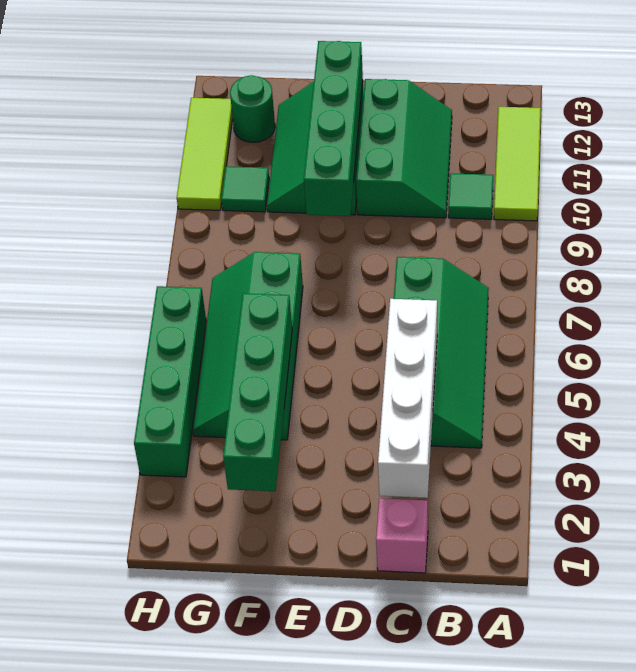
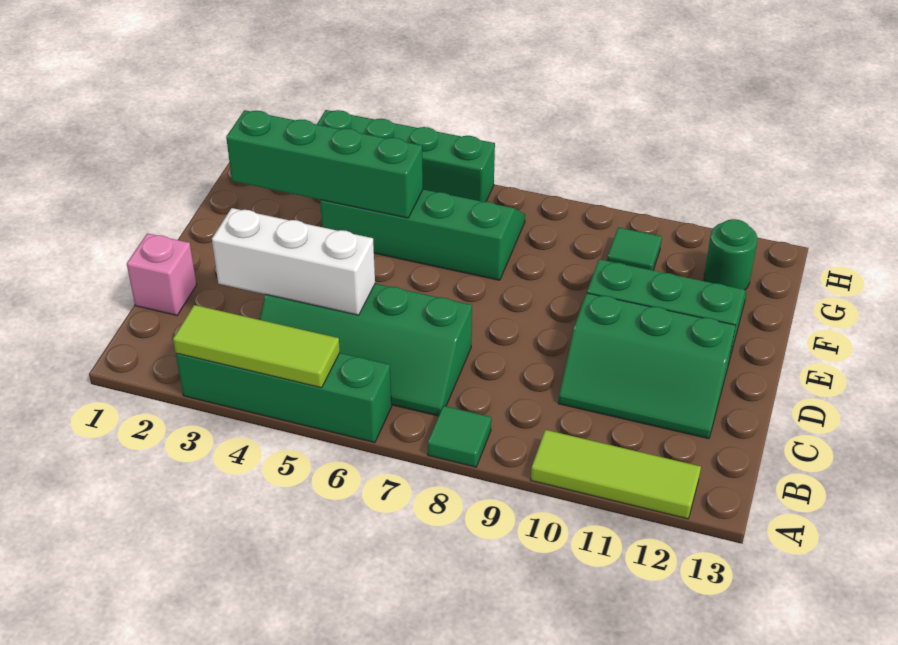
green 1x1 tile [448,173,493,219] -> green 1x1 tile moved to [428,406,491,467]
white 1x4 brick [378,299,437,498] -> white 1x3 brick [212,208,375,315]
green 1x4 brick [304,41,363,216] -> green 1x4 brick moved to [176,353,392,443]
lime 1x3 tile [177,98,233,210] -> lime 1x3 tile moved to [173,305,340,388]

